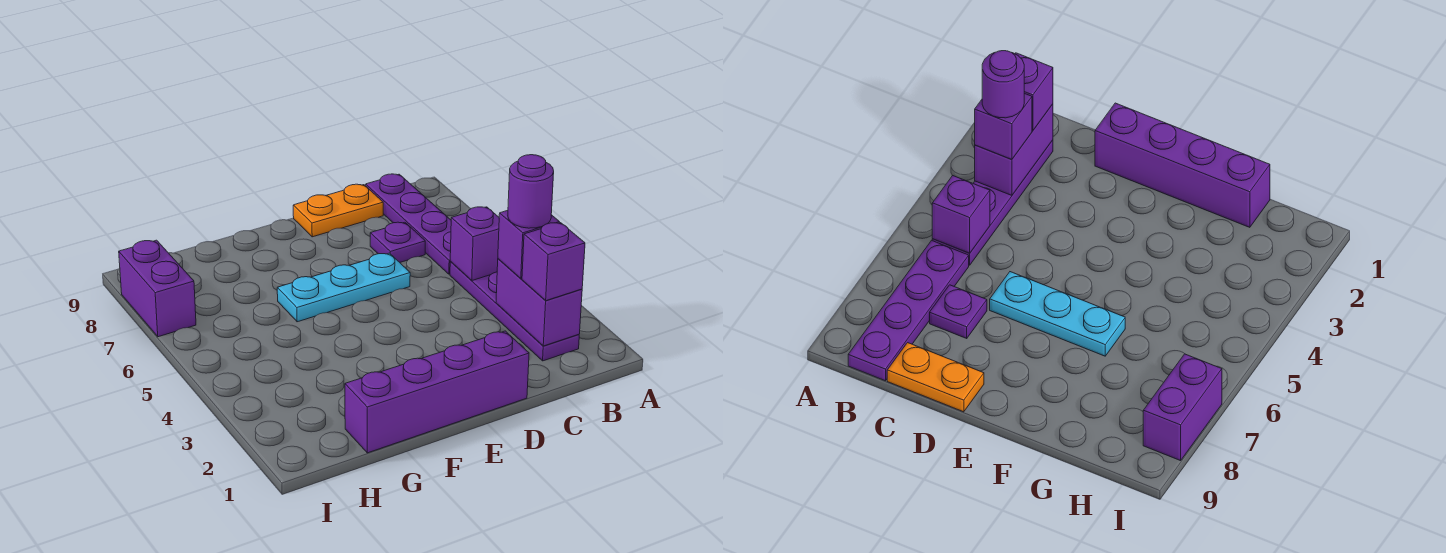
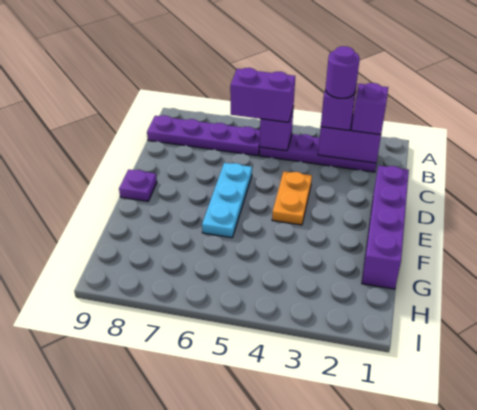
purple 1x1 plate [370,222,425,262] -> purple 1x1 plate moved to [119,169,157,201]
orange 1x2 plate [293,184,383,237] -> orange 1x2 plate moved to [272,171,312,225]
purple 1x2 brick [119,240,196,337] -> purple 1x2 brick moved to [230,68,295,122]

